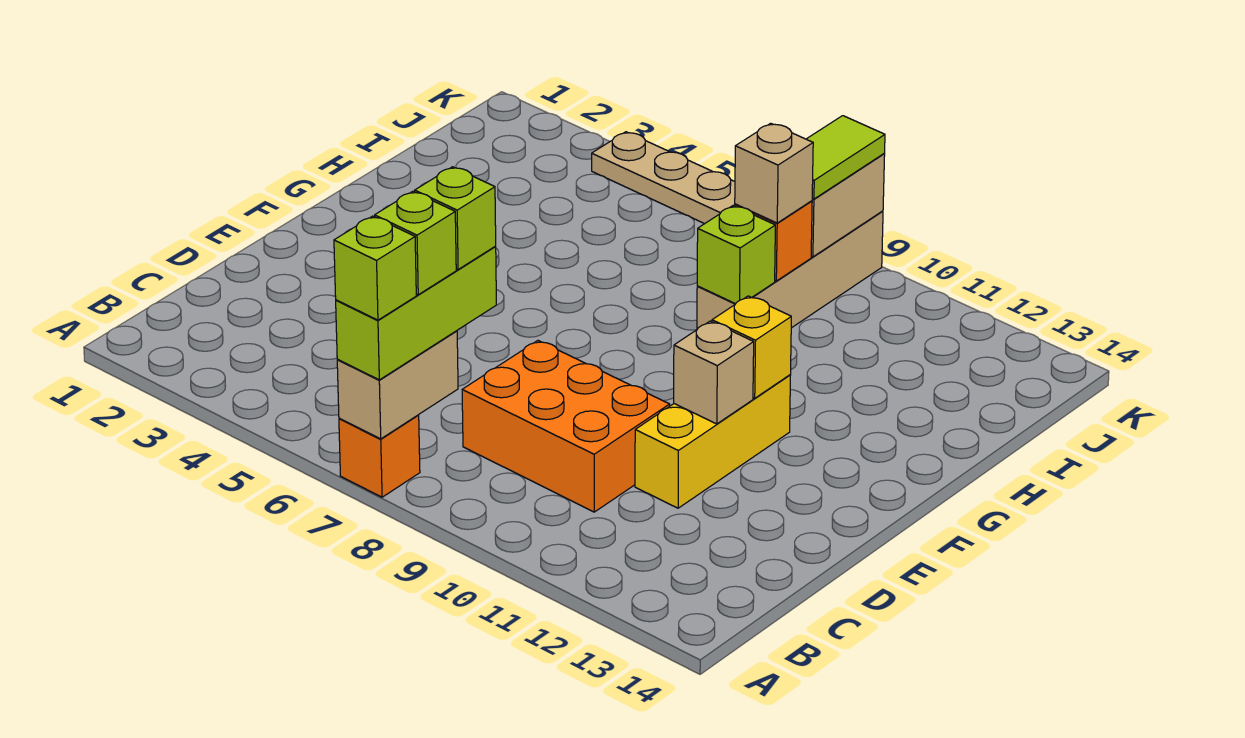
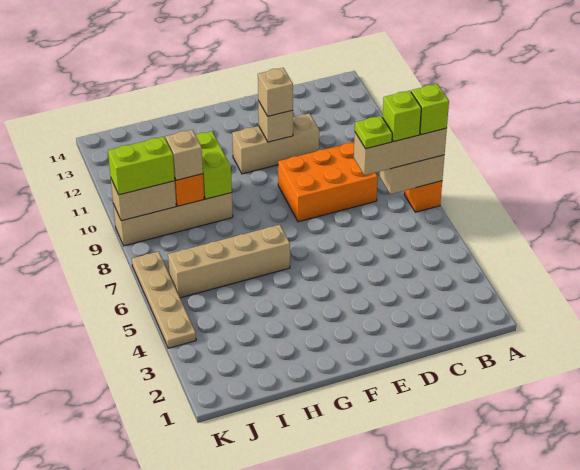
lime 1x3 brick [336,247,496,380] -> tan 1x3 brick [354,128,447,175]
lime 1x1 brick [415,167,496,269] -> lime 1x1 plate [355,116,392,149]
orange 2x3 brick [462,341,670,512] -> orange 2x3 brick turned to [278,142,378,222]
yellow 1x3 brick [635,375,790,508] -> tan 1x3 brick [232,113,319,174]
none -> tan 1x1 brick [258,68,293,116]
yellow 1x1 brick [712,296,791,398] -> none
none -> tan 1x4 brick [168,225,290,298]
lime 1x1 brick [697,206,775,304] -> lime 1x2 brick [196,131,232,199]
lime 1x2 tile [807,116,885,199] -> lime 1x2 brick [108,137,175,195]

